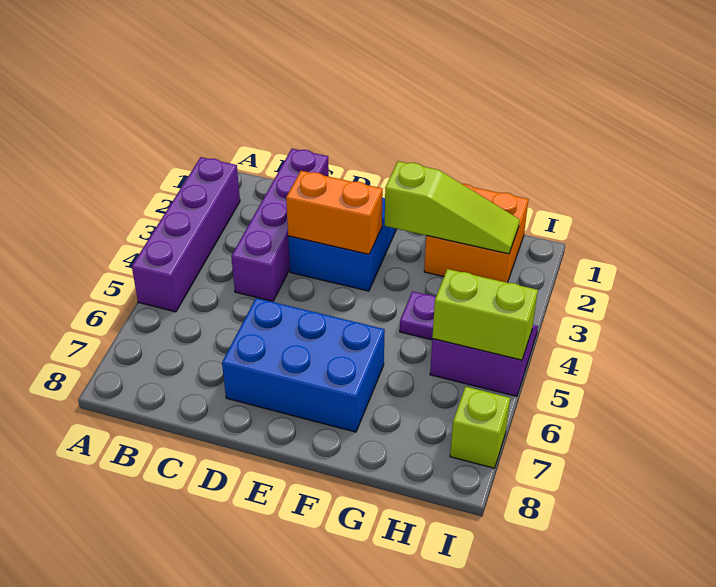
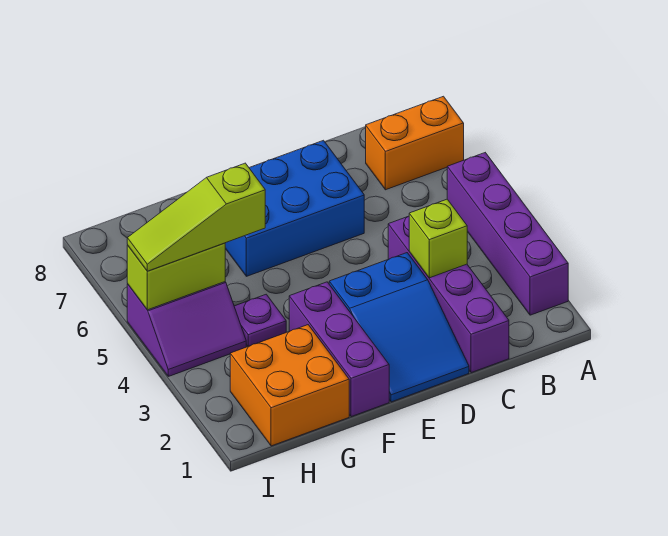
orange 1x2 brick [286,171,383,254] -> orange 1x2 brick moved to [366,96,464,190]
none -> purple 1x3 brick [289,282,389,417]
lime 1x3 slope [385,161,520,254] -> lime 1x3 slope moved to [127,163,265,271]
lime 1x1 brick [450,387,510,468] -> lime 1x1 brick moved to [409,199,467,278]

